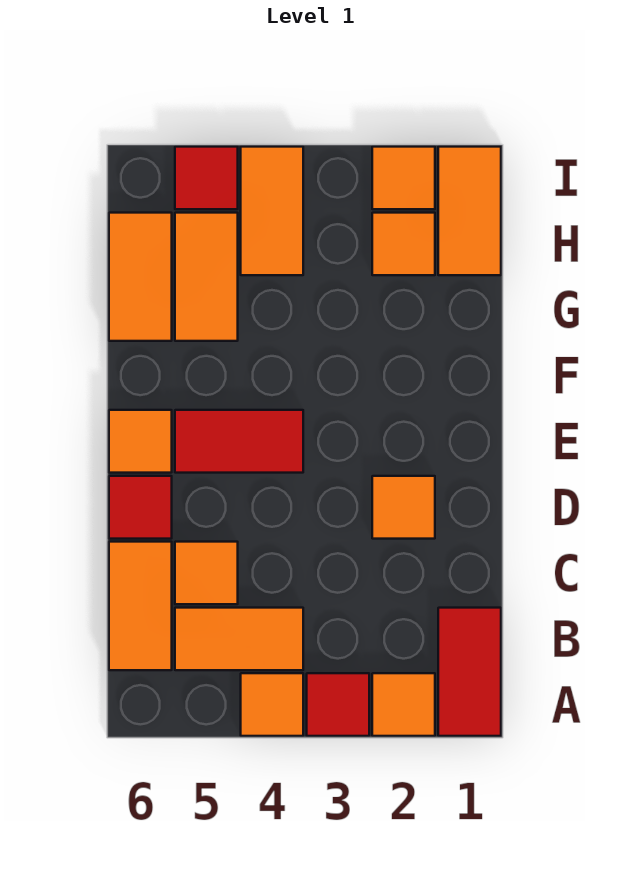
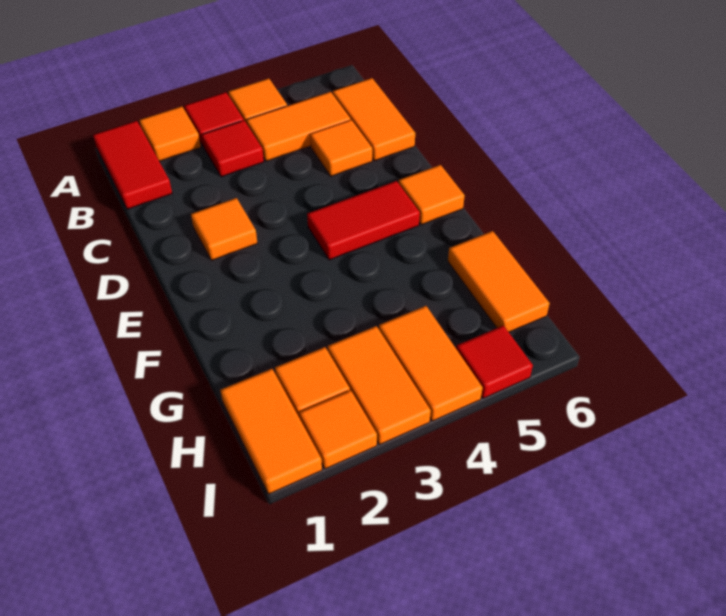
red 1x1 tile [109,476,172,539] -> red 1x1 tile moved to [202,120,264,177]
orange 1x2 tile [175,213,238,341] -> orange 1x2 tile moved to [328,326,431,445]

